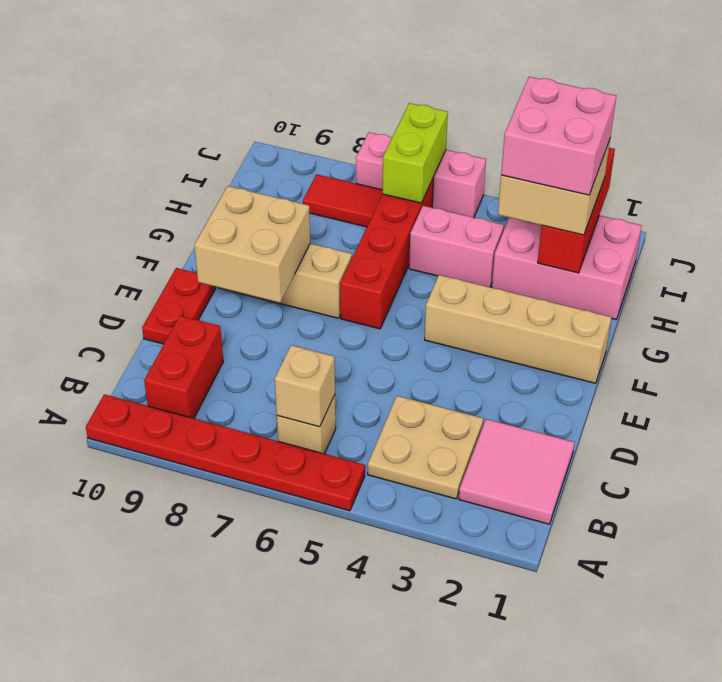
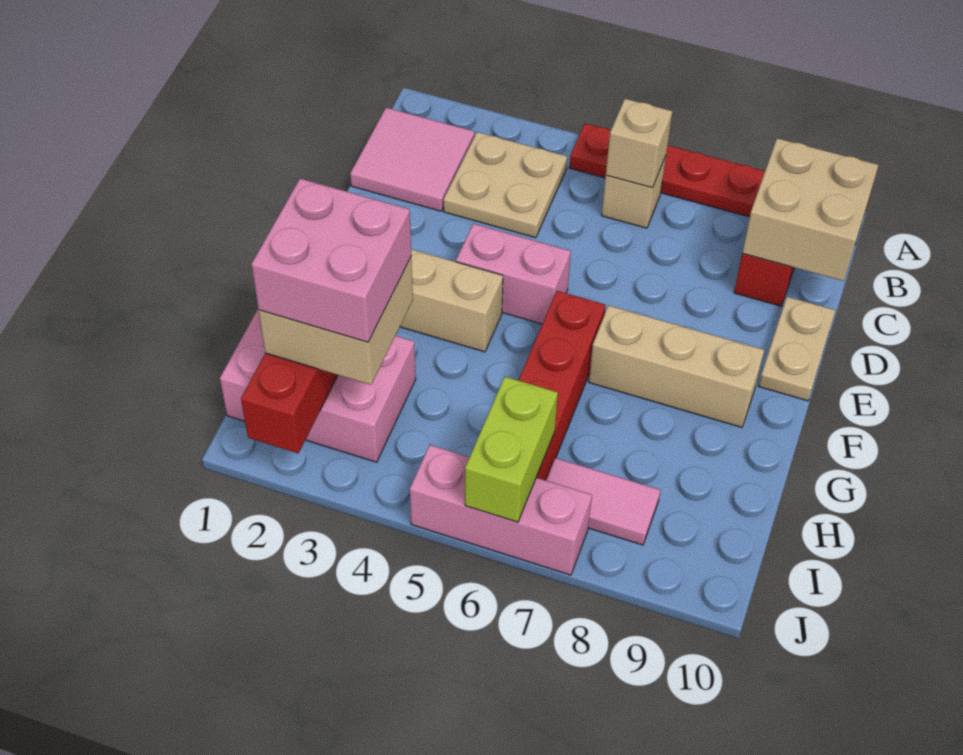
red 1x2 plate [142,268,215,344] -> tan 1x2 plate [759,297,835,401]
tan 2x2 brick [194,186,310,303] -> tan 2x2 brick moved to [742,138,878,281]
pink 1x2 brick [409,206,504,287] -> pink 1x2 brick moved to [456,224,571,324]
red 1x2 tile [303,174,383,227] -> pink 1x2 tile [546,458,660,545]

